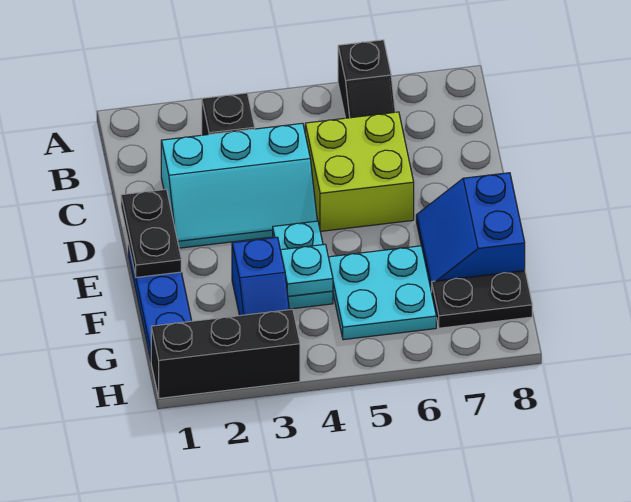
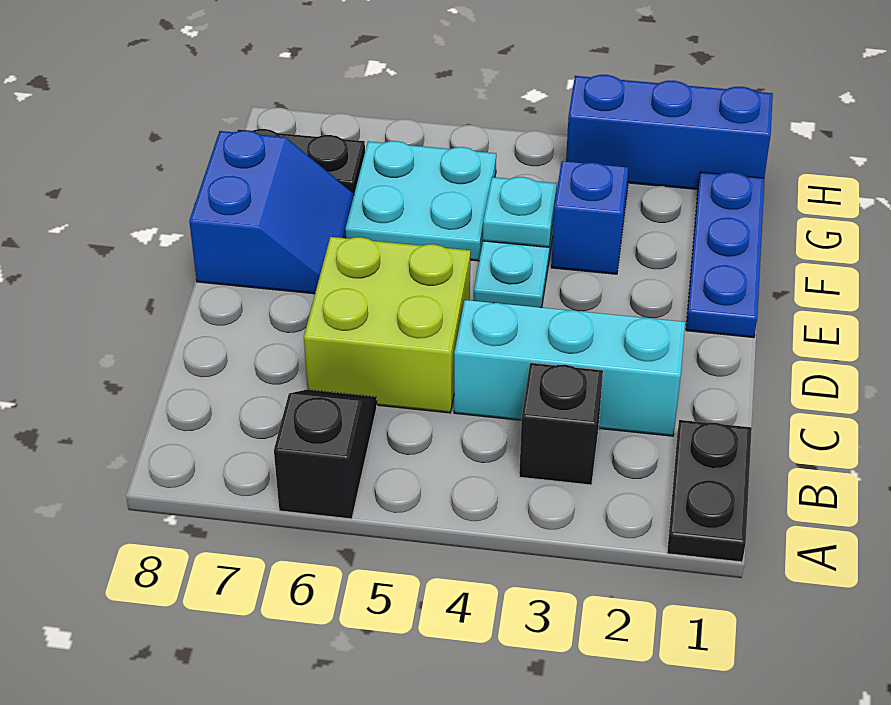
black 1x2 plate [121,189,181,277] -> black 1x2 plate moved to [667,420,752,562]
black 1x3 brick [151,309,300,398] -> blue 1x3 brick [566,75,773,189]

